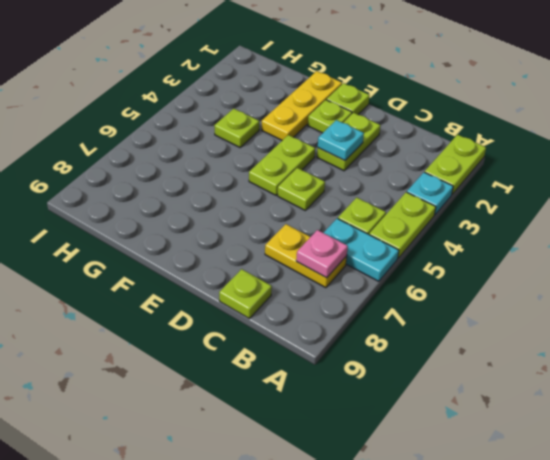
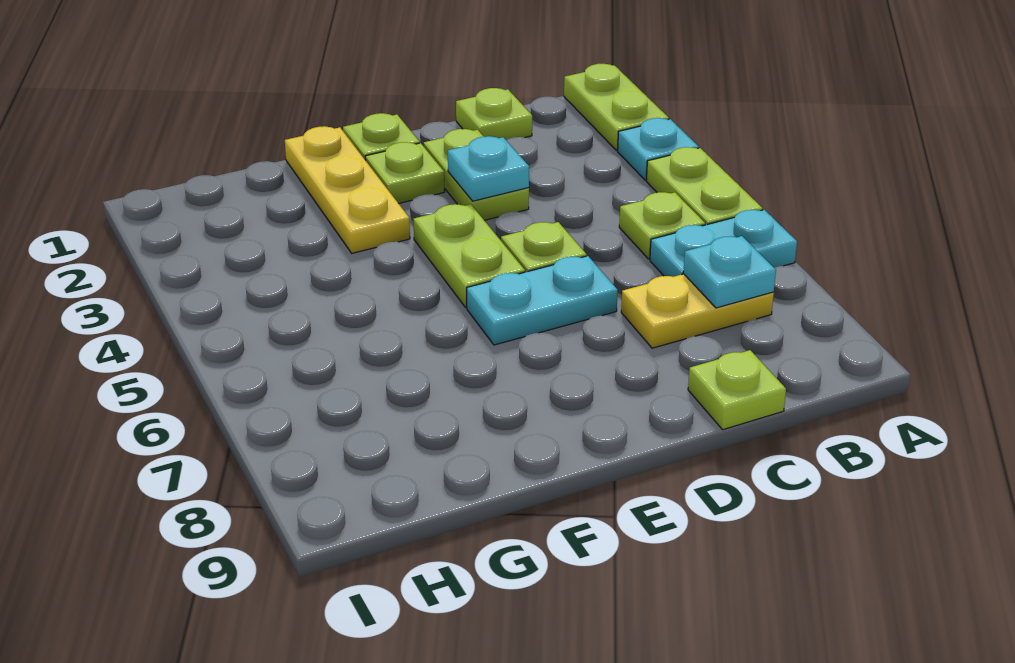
pink 1x1 plate [296,230,348,278] -> cyan 1x1 plate [683,236,776,308]
none -> cyan 1x2 plate [467,256,618,345]
lime 1x1 plate [214,109,259,147] -> lime 1x1 plate moved to [456,88,532,140]

